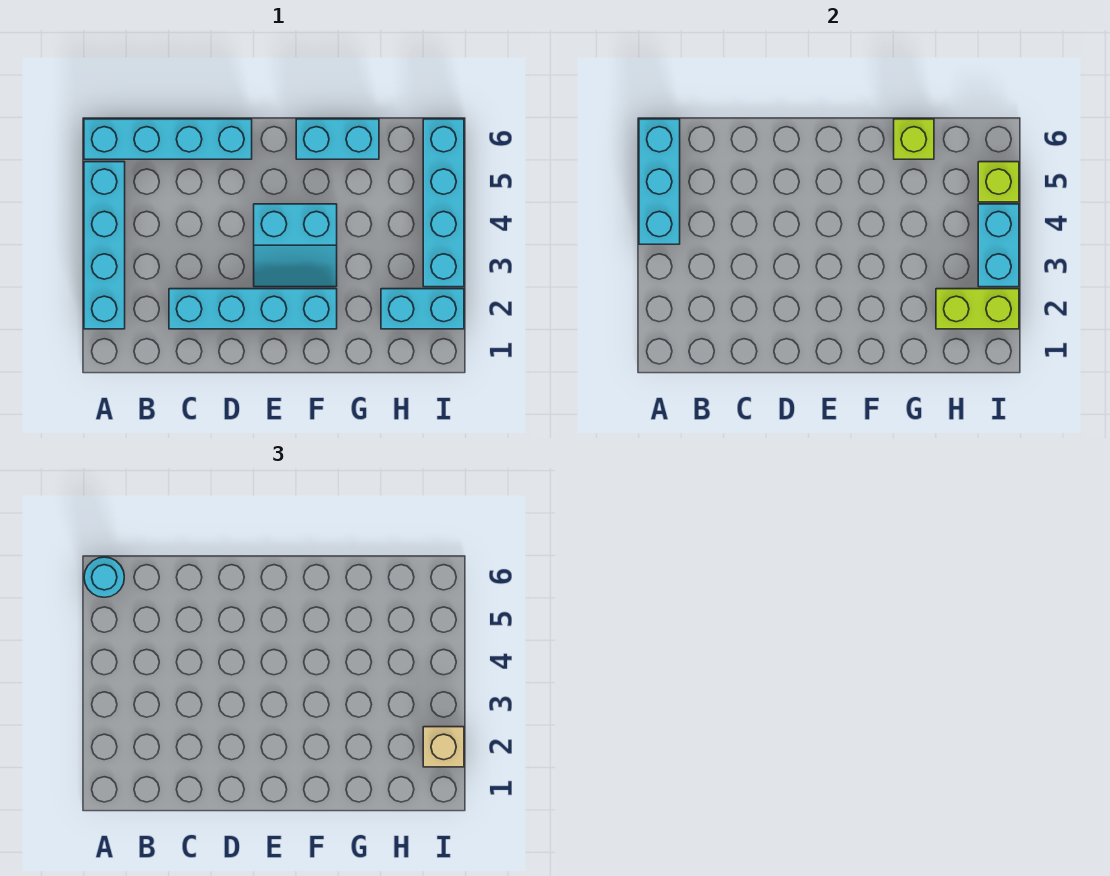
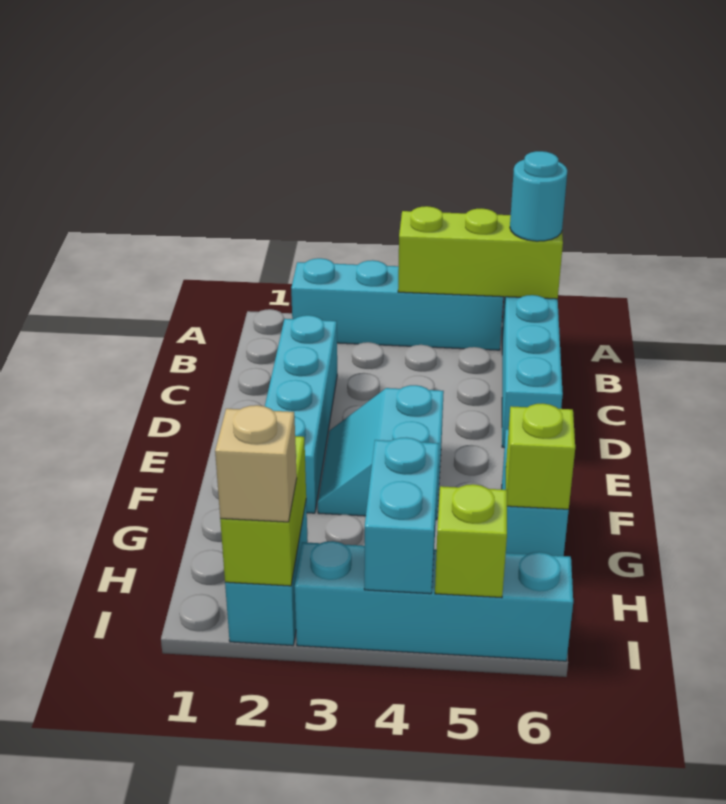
cyan 1x3 brick [639,119,680,244] -> lime 1x3 brick [398,206,563,299]
cyan 1x2 brick [978,204,1019,287] -> cyan 1x2 brick turned to [364,437,439,594]

